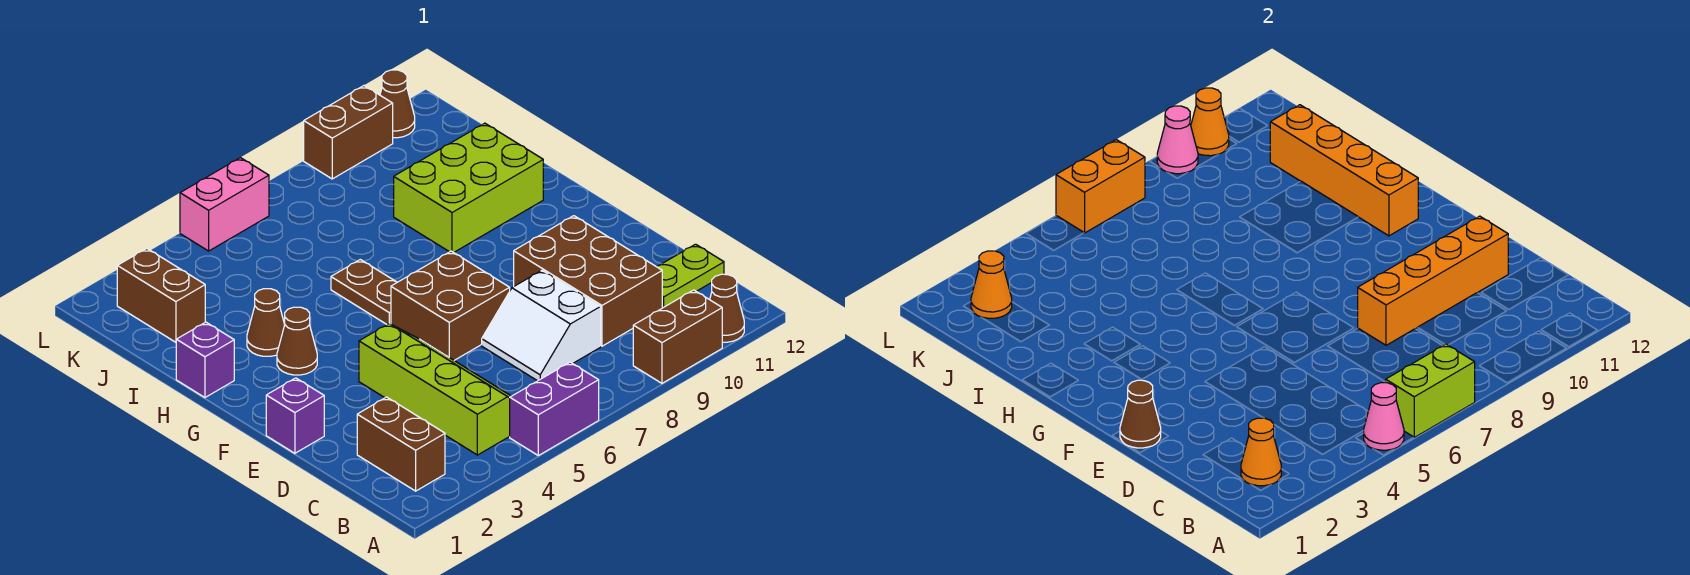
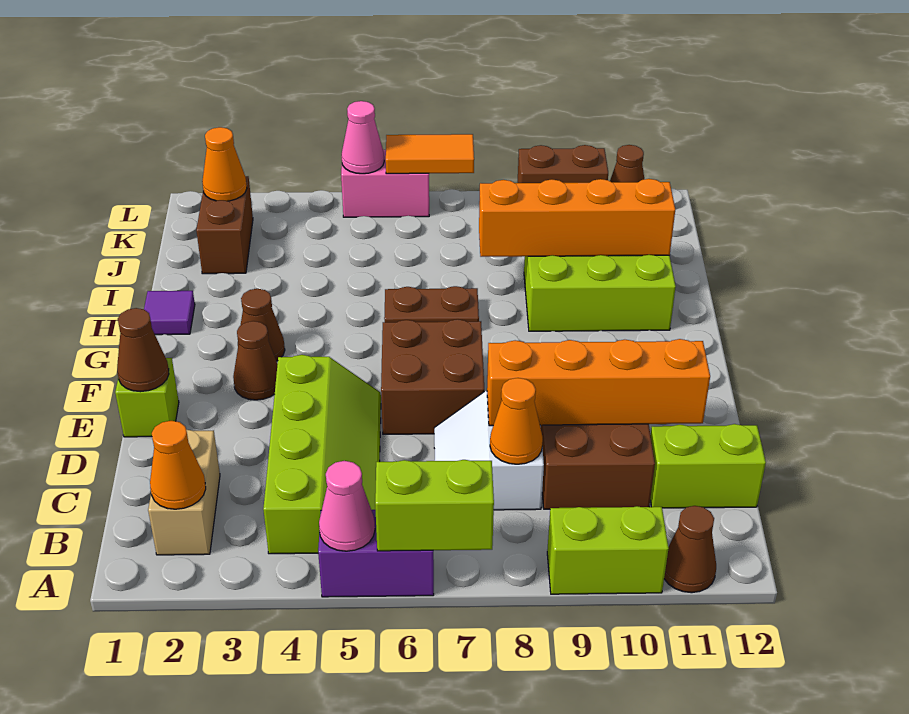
brown 1x2 brick [633,290,722,383] -> lime 1x2 brick [547,506,669,594]
brown 1x2 brick [357,397,445,491] -> tan 1x2 brick [148,430,220,555]
lime 1x2 plate [656,244,724,308] -> lime 1x2 brick [650,424,766,508]
purple 1x1 brick [266,378,324,453] -> lime 1x1 brick [115,358,179,437]
brown 1x2 plate [331,260,397,324] -> brown 1x2 plate turned to [384,286,479,322]
orange 1x4 brick [1270,105,1418,236] -> orange 1x4 brick turned to [479,179,675,257]
purple 1x1 brick [176,322,234,398] -> purple 1x1 tile [144,291,195,335]
brown 1x1 cone [247,289,285,356] -> brown 1x1 cone moved to [233,321,278,400]
orange 1x2 brick [1056,140,1145,233] -> orange 1x2 tile [386,134,474,174]
pink 1x1 cone [1157,106,1198,174] -> pink 1x1 cone moved to [342,101,384,174]
orange 1x1 cone [1191,88,1229,156] -> orange 1x1 cone moved to [490,378,543,464]

